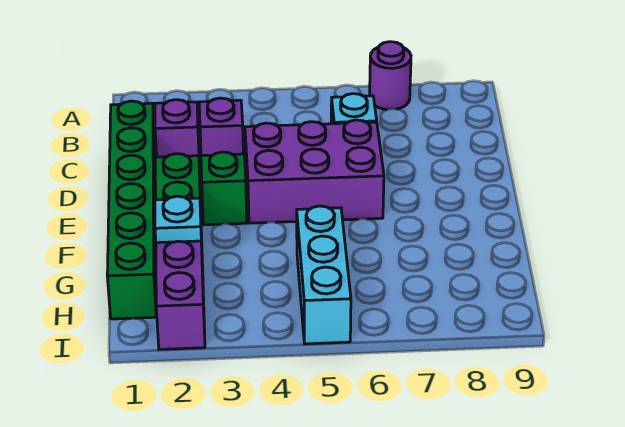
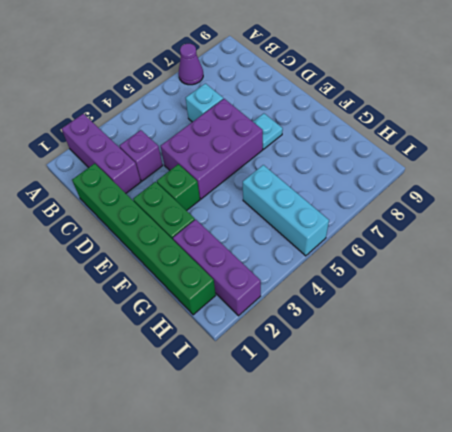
purple 1x1 round brick [370,42,411,110] -> purple 1x1 cone [178,44,203,85]
purple 1x1 brick [155,100,200,169] -> purple 1x3 brick [62,114,141,193]
cyan 1x1 plate [155,196,201,243] -> cyan 1x1 plate moved to [253,113,283,149]

